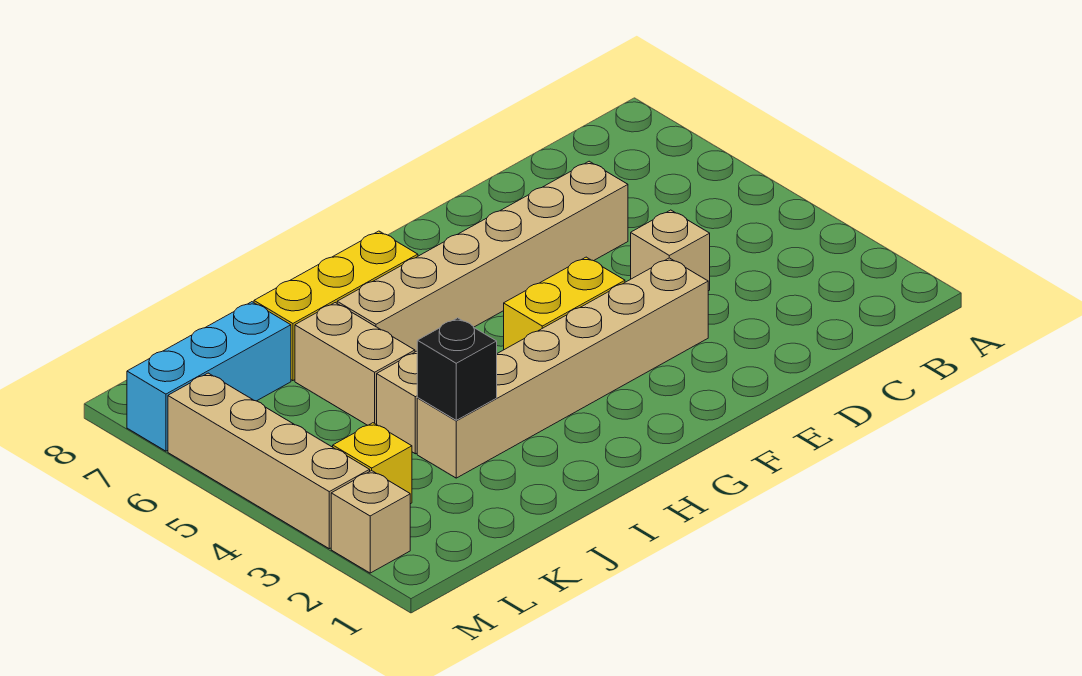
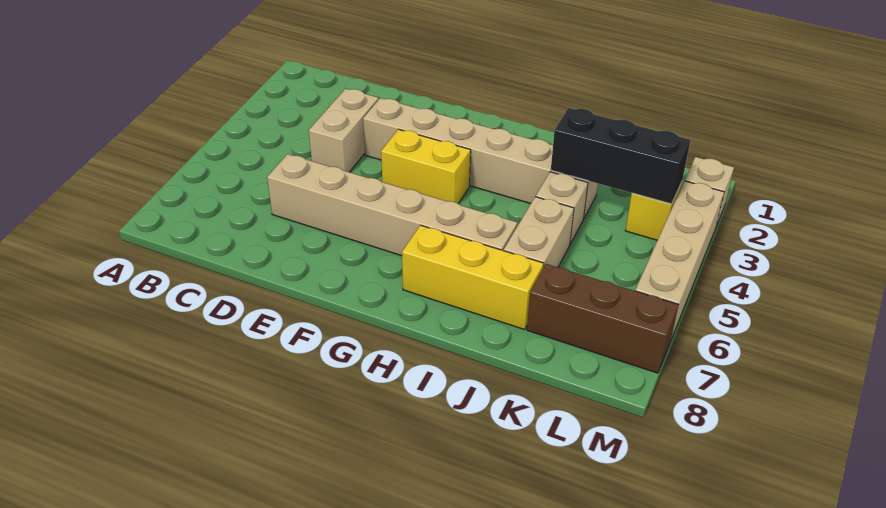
tan 1x1 brick [631,210,710,291] -> tan 1x2 brick [309,89,378,172]
black 1x1 brick [417,318,497,420] -> black 1x3 brick [551,108,690,204]
cyan 1x3 brick [127,302,291,451] -> brown 1x3 brick [527,264,678,373]

